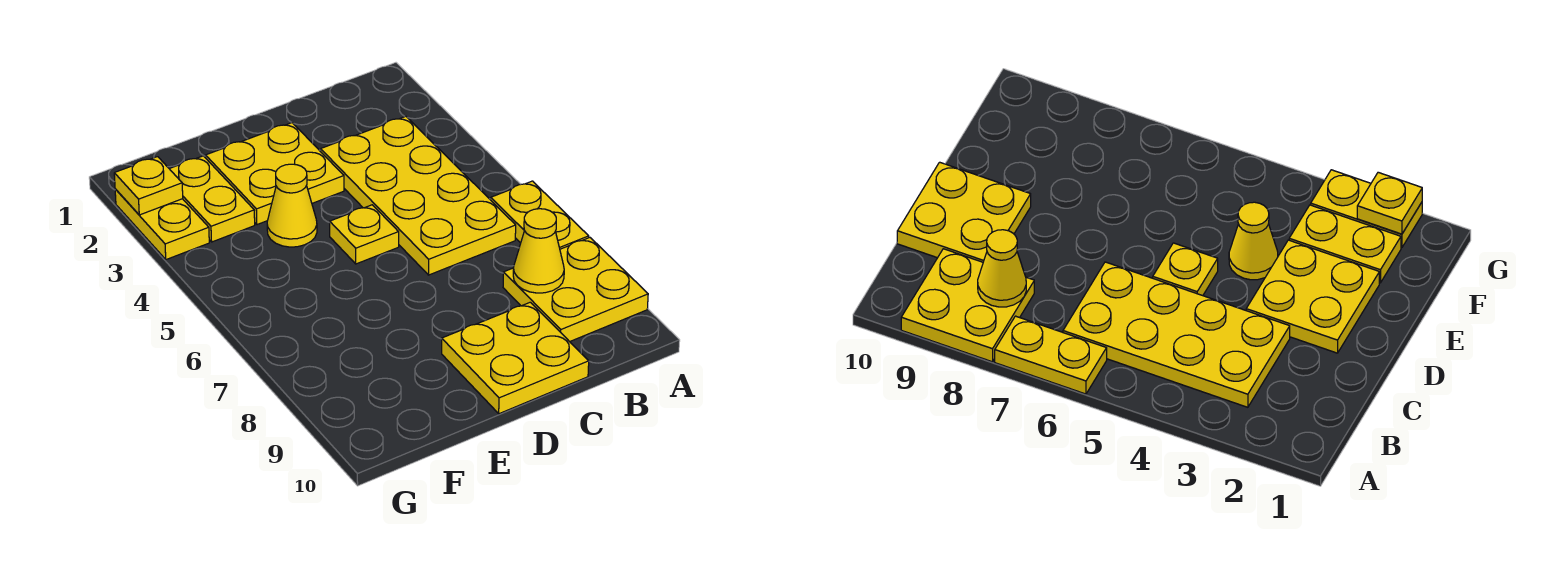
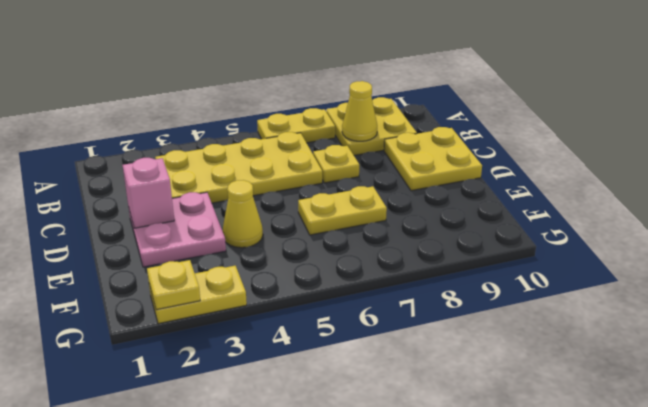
yellow 2x2 plate [206,123,344,225] -> pink 2x2 plate [129,192,226,267]
none -> pink 1x1 brick [123,158,174,228]
yellow 1x1 plate [330,205,399,264] -> yellow 1x1 plate moved to [313,145,359,183]
yellow 1x2 plate [170,156,255,242] -> yellow 1x2 plate moved to [298,186,387,235]

